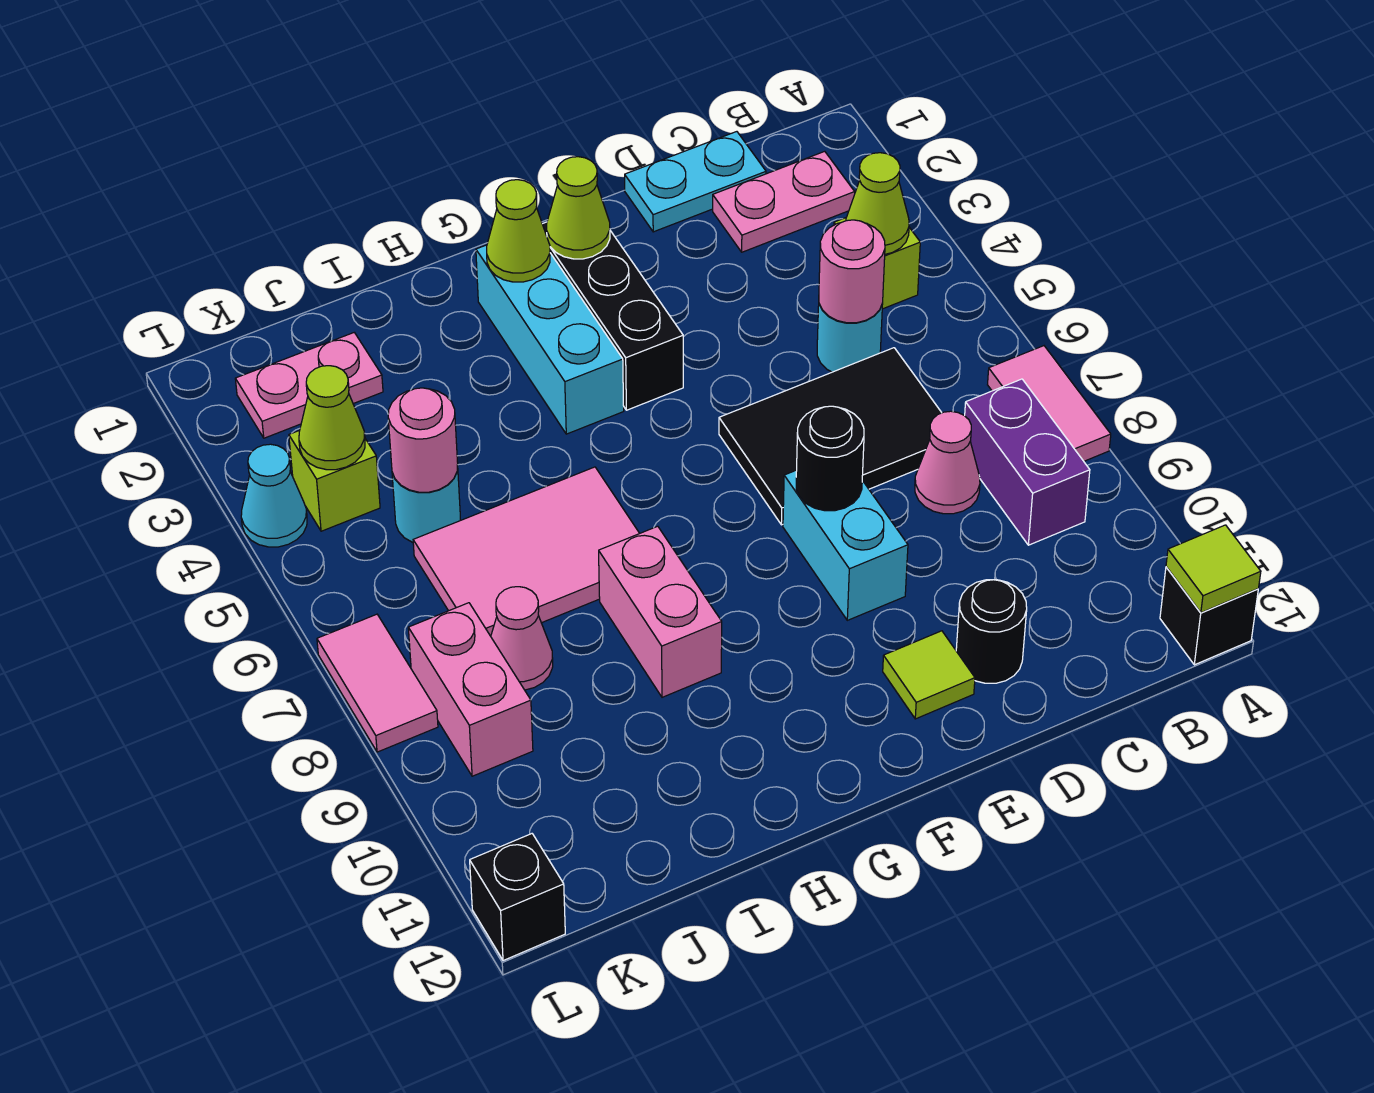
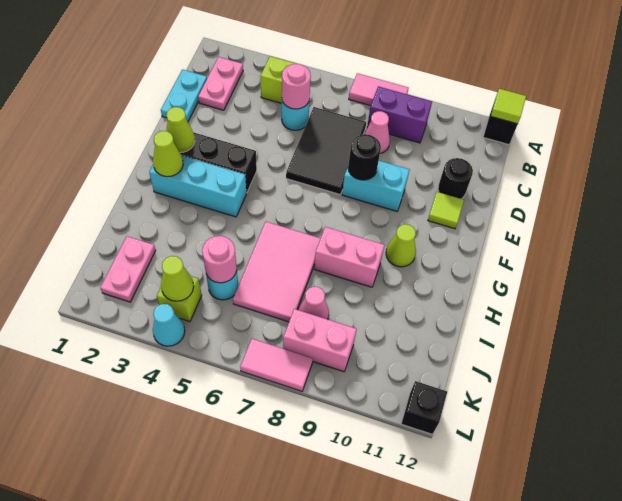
lime 1x1 cone [846,153,909,254] -> lime 1x1 cone moved to [386,224,416,267]

